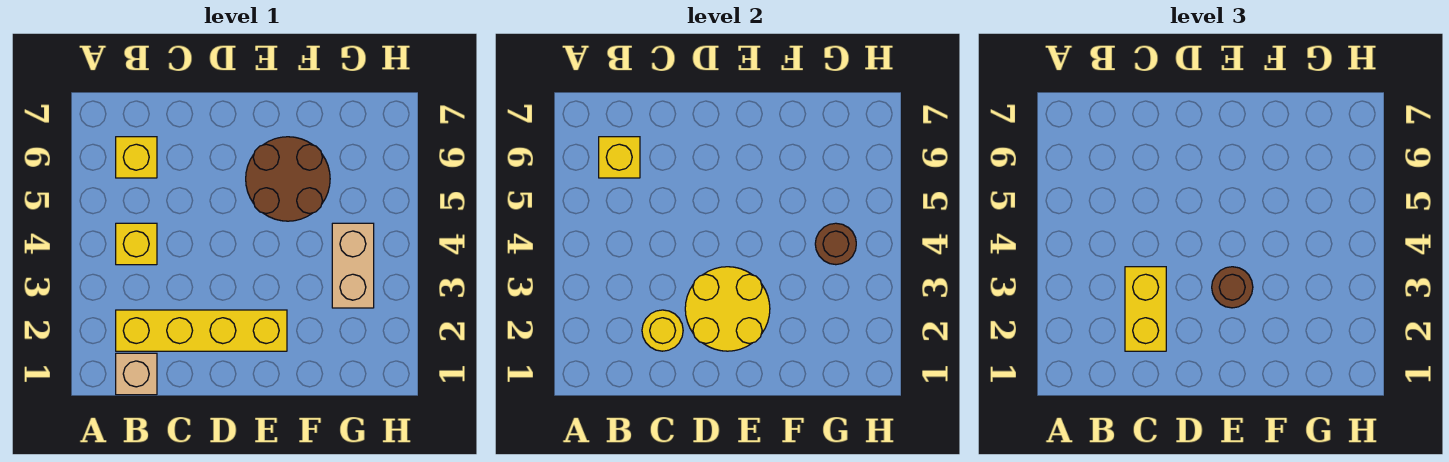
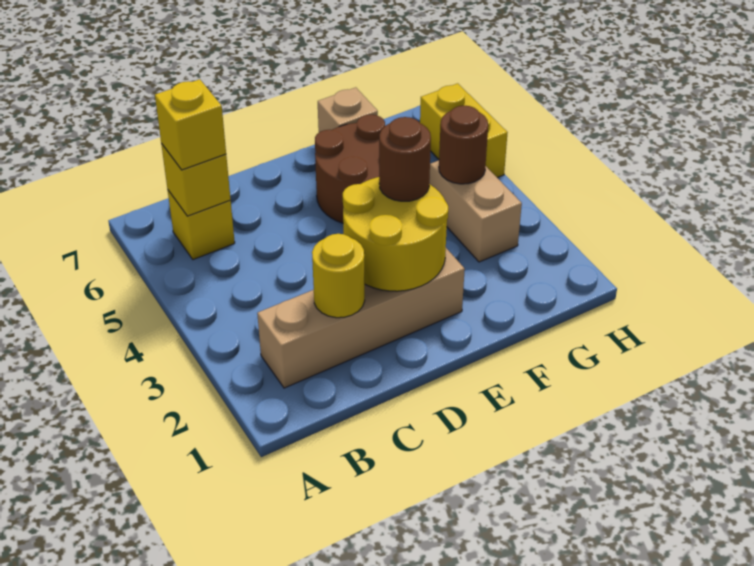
tan 1x1 brick [116,353,157,395] -> tan 1x1 brick moved to [318,87,378,132]
yellow 1x4 brick [116,310,287,351] -> tan 1x4 brick [257,248,465,388]
yellow 1x1 brick [116,223,157,265] -> yellow 1x1 brick moved to [155,79,226,170]
yellow 1x2 brick [1125,267,1166,351] -> yellow 1x2 brick moved to [420,83,508,178]

